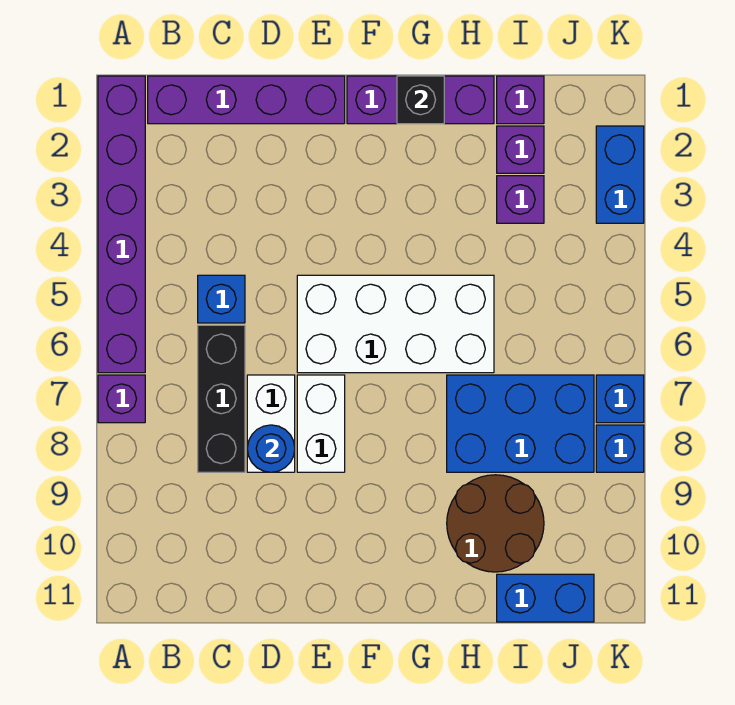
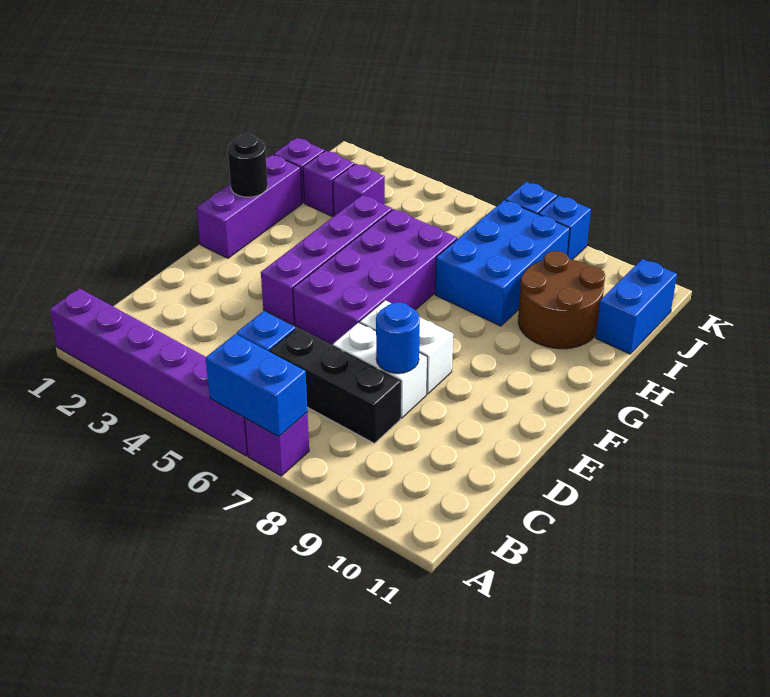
purple 1x4 brick [148,76,345,124] -> purple 1x4 brick moved to [261,195,392,325]
white 2x4 brick [297,275,494,373] -> purple 2x4 brick [293,209,457,345]
black 1x1 brick [397,76,444,124] -> black 1x1 round brick [227,134,268,197]
blue 1x2 brick [596,126,644,223] -> blue 1x2 brick moved to [206,334,307,436]

